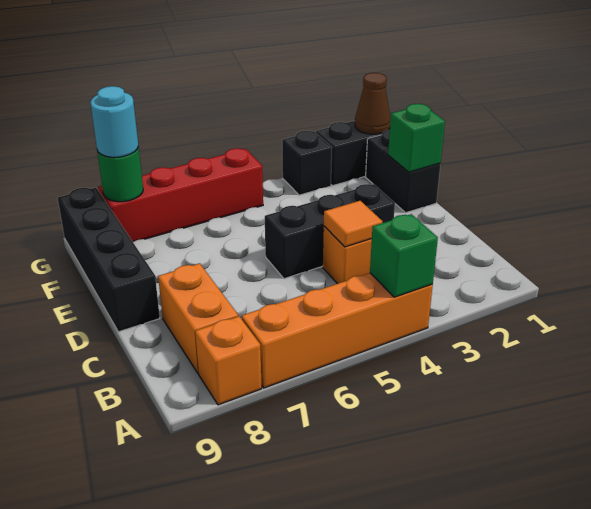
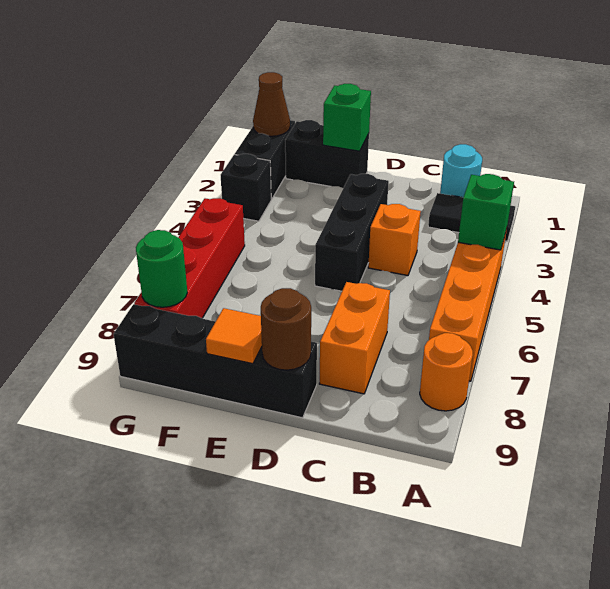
none -> black 1x2 tile [428,193,515,241]
orange 1x1 brick [195,316,262,405] -> orange 1x1 round brick [420,333,473,411]
orange 1x2 brick [158,263,238,374] -> orange 1x2 brick turned to [319,282,390,394]
orange 1x1 tile [324,201,383,247] -> orange 1x1 tile moved to [206,308,262,364]
none -> brown 1x1 round brick [261,288,311,370]
cyan 1x1 round brick [90,86,138,157] -> cyan 1x1 round brick moved to [440,144,482,197]

